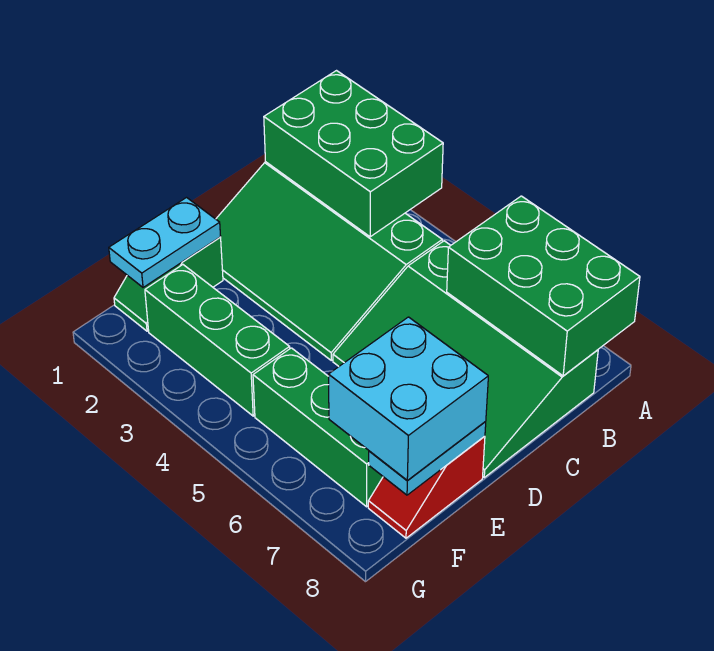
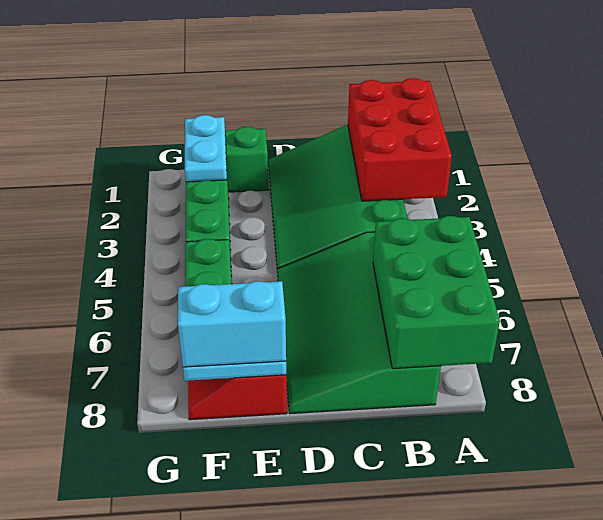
green 2x3 brick [264,71,443,237] -> red 2x3 brick [348,78,452,201]
cyan 1x2 plate [109,198,221,287] -> cyan 1x2 plate turned to [185,115,227,182]
cyan 2x2 brick [328,317,488,481] -> cyan 1x2 brick [178,281,286,367]

